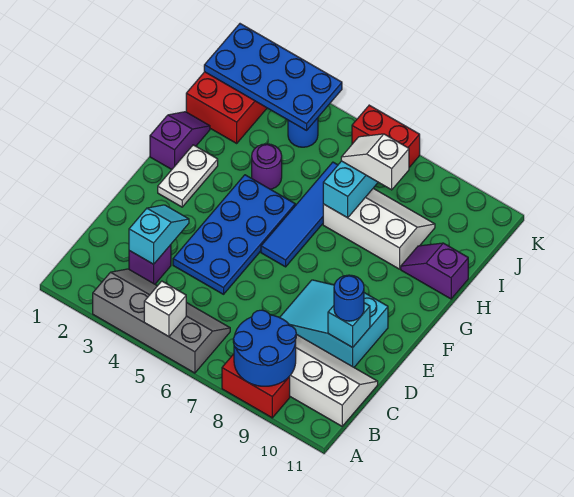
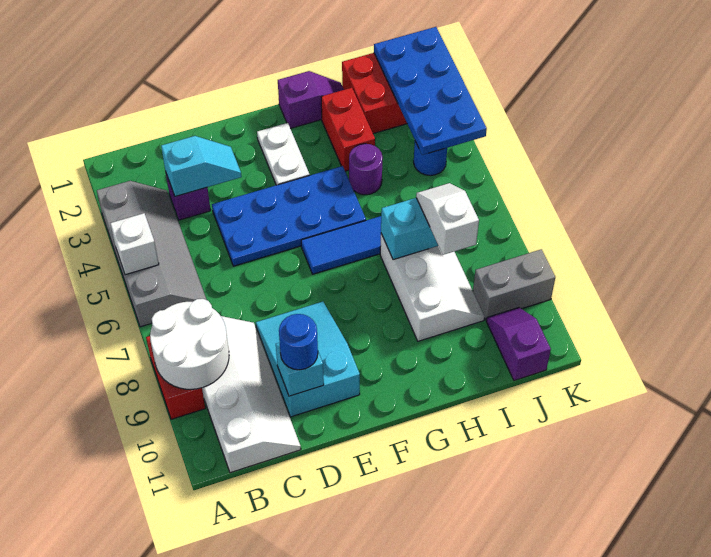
blue 2x2 round brick [233,310,296,386] -> white 2x2 round brick [150,299,229,389]
white 1x2 plate [158,145,218,207] -> white 1x2 plate turned to [257,123,310,185]
purple 1x2 slope [401,243,468,299] -> purple 1x2 slope moved to [486,308,551,381]
none -> grey 1x2 brick [473,249,555,320]
red 1x2 brick [352,105,420,167] -> red 1x2 brick moved to [321,88,375,171]

